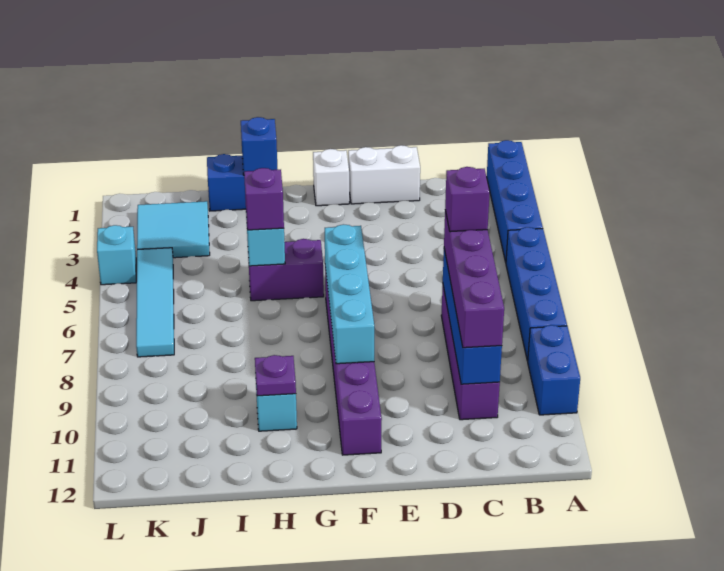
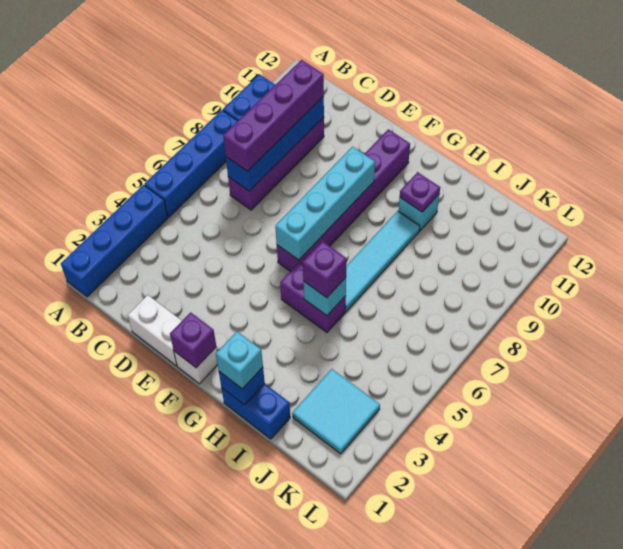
purple 1x1 brick [445,167,490,232] -> purple 1x1 brick moved to [170,312,216,368]
cyan 1x4 tile [136,248,174,357] -> cyan 1x4 tile moved to [345,211,420,311]
cyan 1x1 brick [97,225,136,285] -> cyan 1x1 brick moved to [216,332,263,389]

